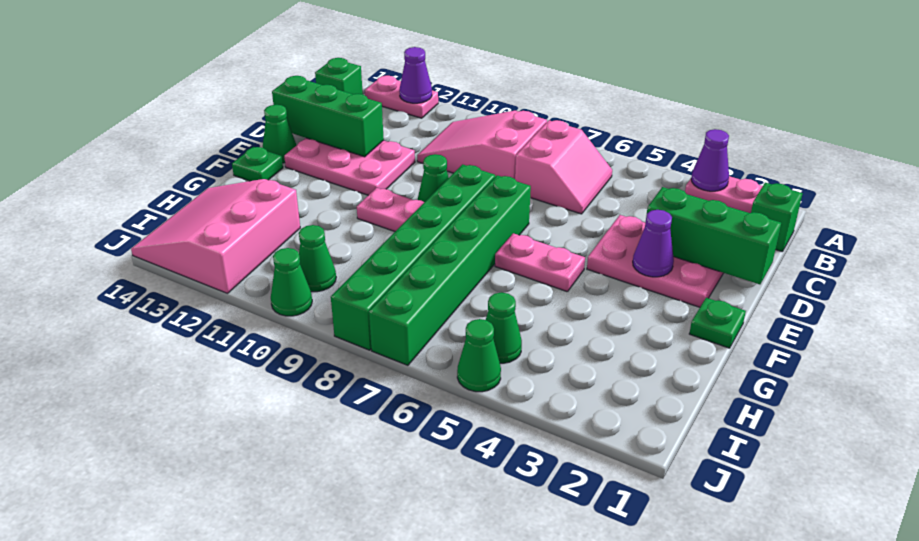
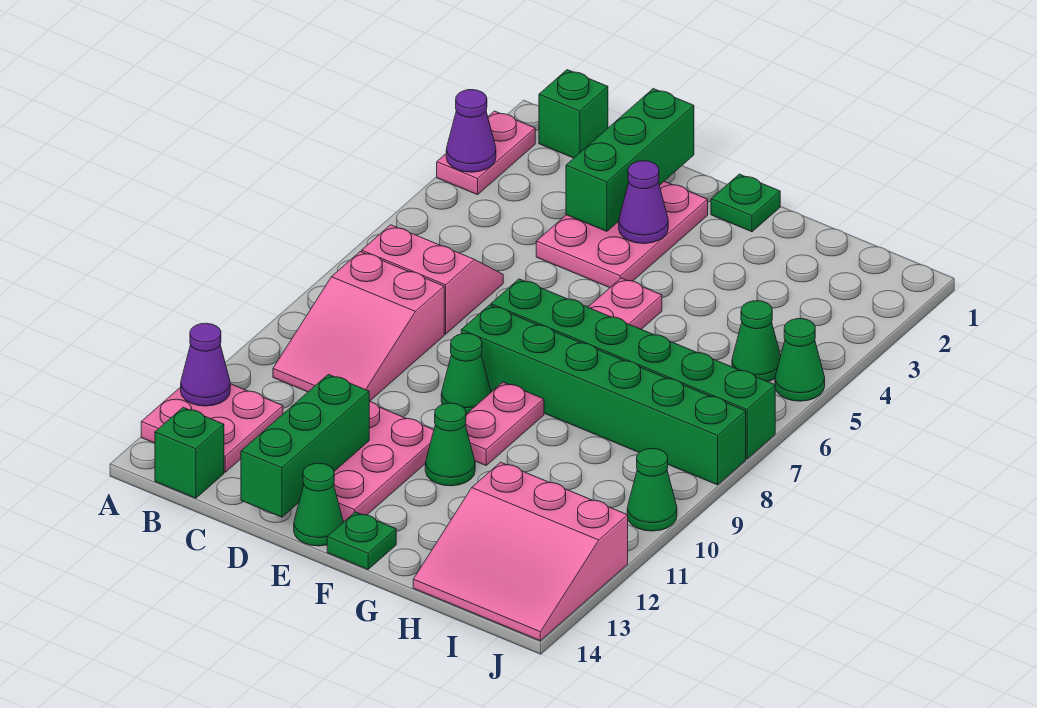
pink 1x2 plate [365,76,438,118] -> pink 2x2 plate [141,384,283,472]
green 1x1 cone [299,225,336,292] -> green 1x1 cone moved to [425,403,475,486]

